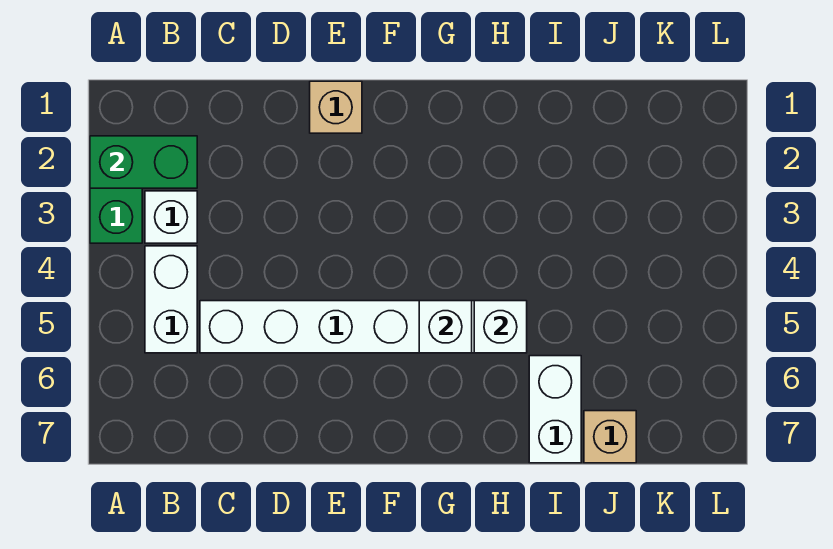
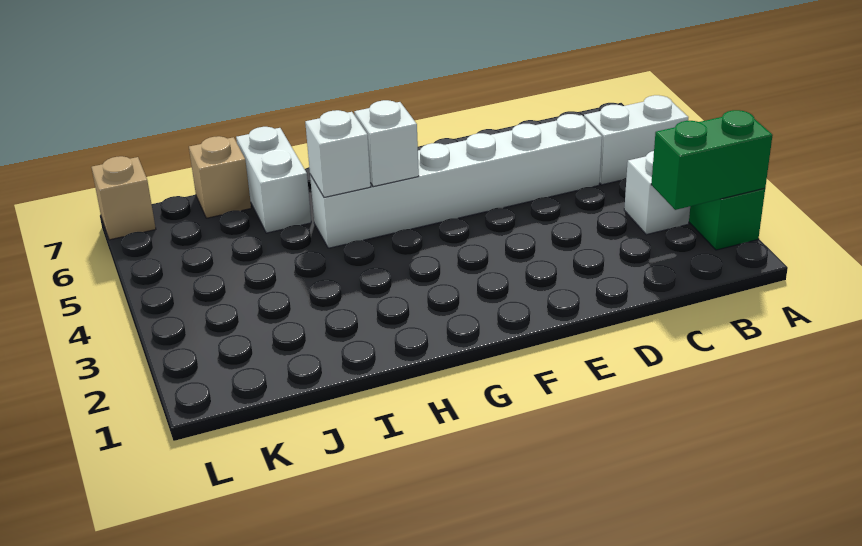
white 1x2 brick [145,246,197,353] -> white 1x2 brick turned to [584,95,688,185]
tan 1x1 brick [310,81,362,133] -> tan 1x1 brick moved to [91,156,156,240]

